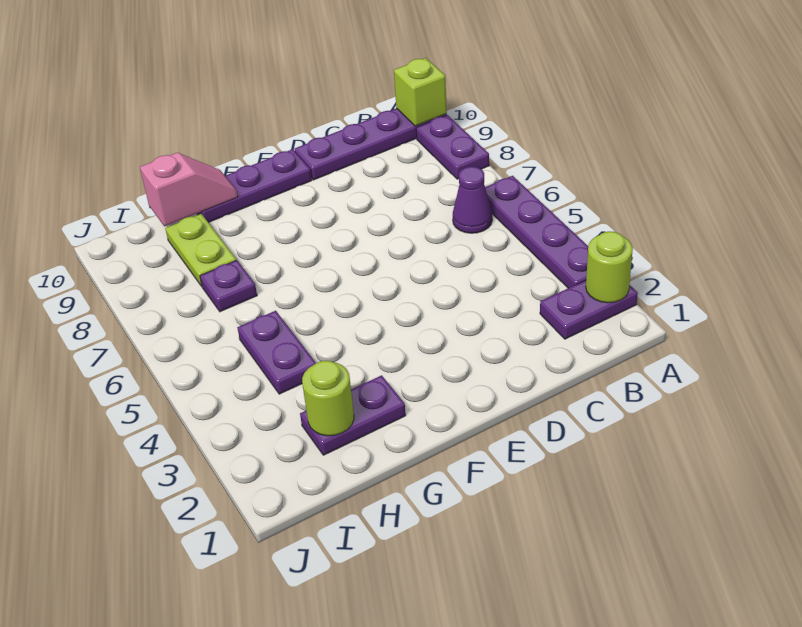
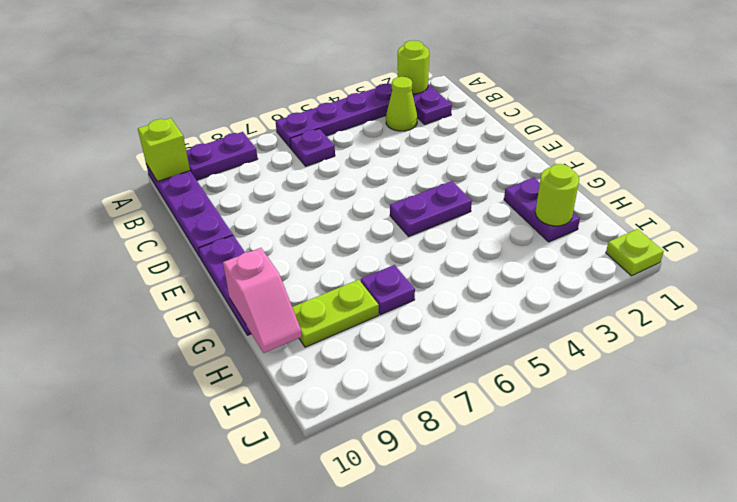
none -> lime 1x1 cone [386,77,417,131]
purple 1x1 cone [453,167,492,233] -> purple 1x1 plate [290,129,335,166]
pink 1x2 slope [140,153,238,226] -> pink 1x2 slope turned to [223,248,302,353]
purple 1x2 plate [237,311,316,394] -> purple 1x2 plate moved to [390,181,472,236]
none -> lime 1x1 plate [606,229,664,276]

